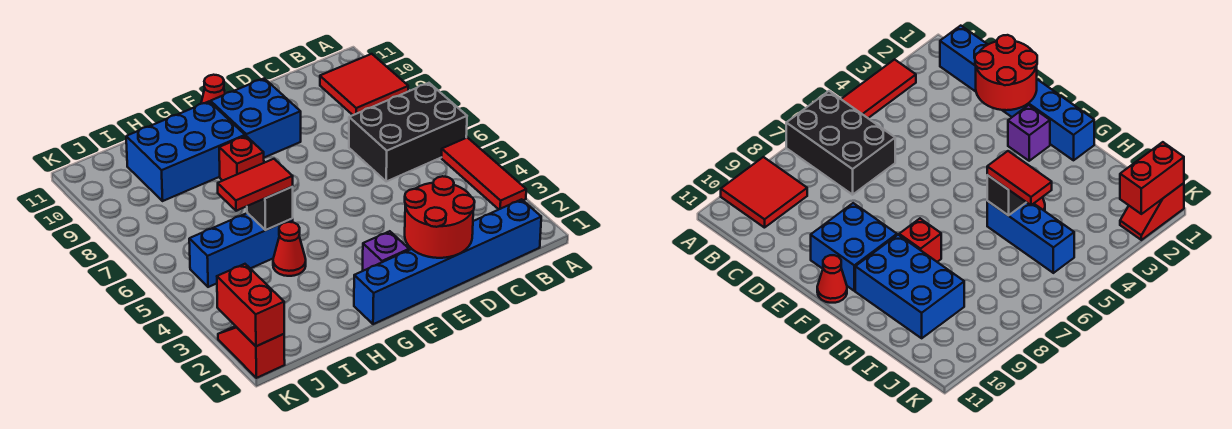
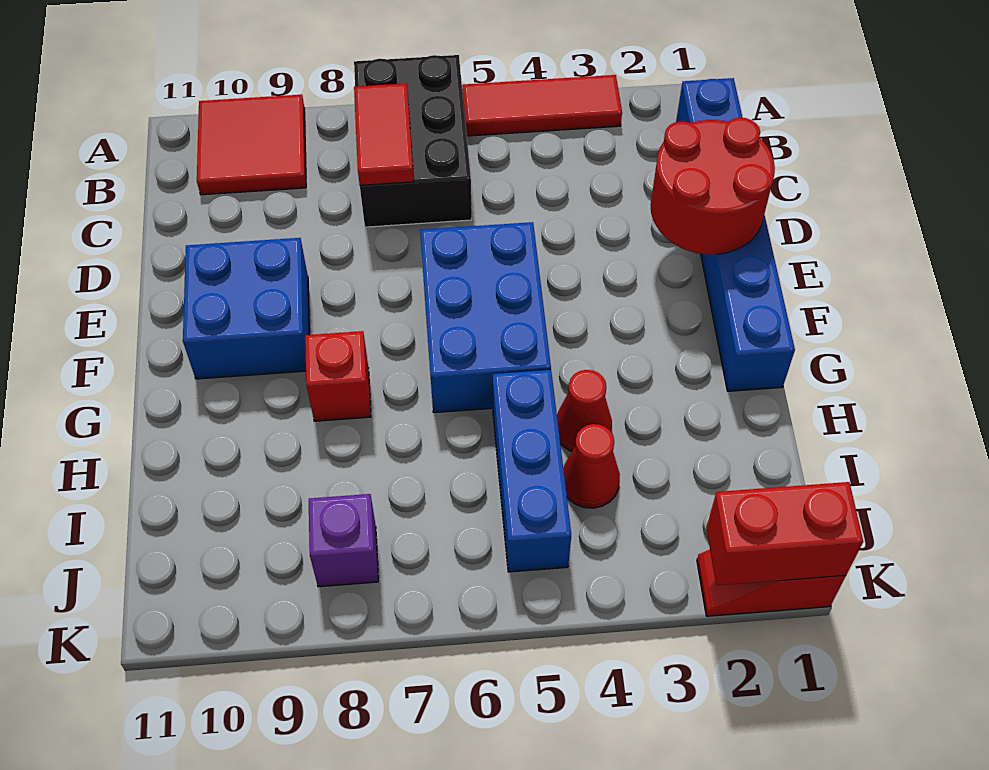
purple 1x1 brick [363,231,409,271] -> purple 1x1 brick moved to [309,494,378,587]
red 1x1 cone [201,75,225,104] -> red 1x1 cone moved to [563,424,620,508]
blue 2x3 brick [126,102,245,201] -> blue 2x3 brick moved to [420,222,551,413]
black 1x1 brick [247,187,293,230] -> none
red 1x2 tile [218,159,293,211] -> red 1x2 tile moved to [354,83,414,185]

